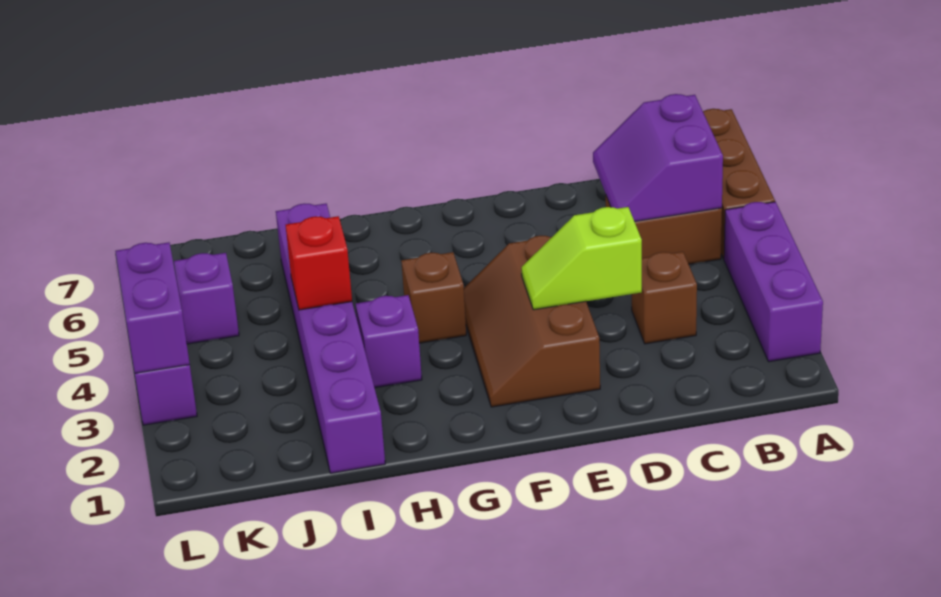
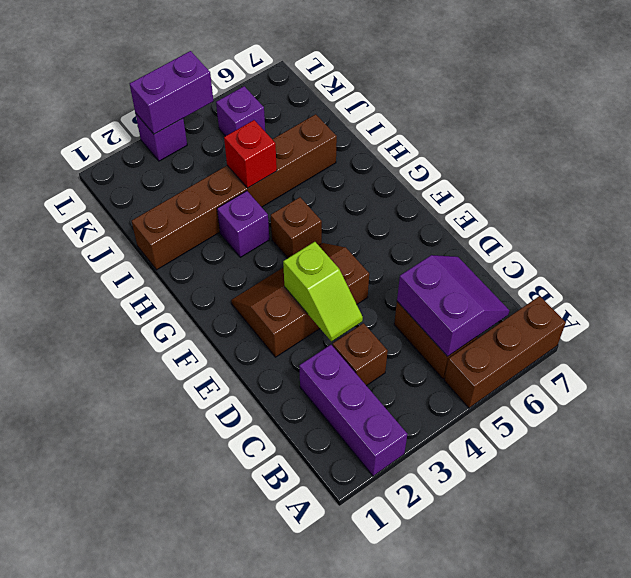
purple 1x3 brick [724,202,823,362] -> purple 1x3 brick turned to [299,345,407,476]
purple 2x2 slope [593,94,723,222] -> purple 2x2 slope turned to [397,255,509,357]
lime 1x2 slope [522,207,642,310] -> lime 1x2 slope turned to [283,242,363,341]
purple 1x6 brick [276,204,385,473] -> brown 1x6 brick [132,114,337,270]

